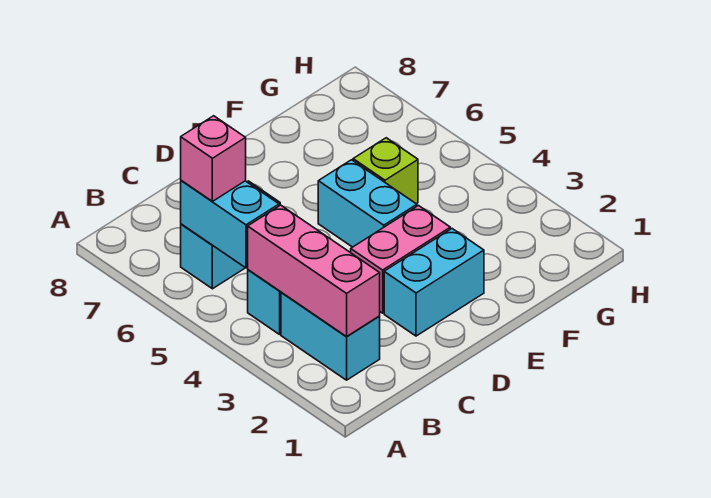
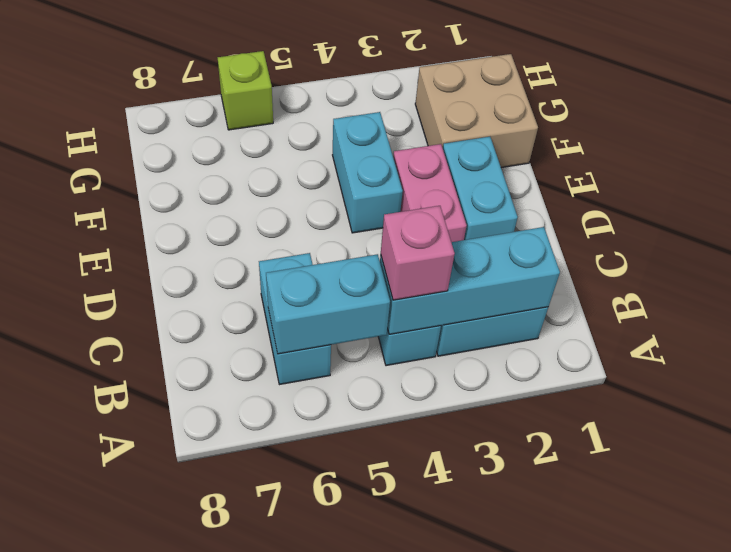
pink 1x3 brick [248,205,380,336] -> cyan 1x3 brick [380,227,560,334]
pink 1x1 brick [181,116,246,201] -> pink 1x1 brick moved to [381,206,455,300]
cyan 1x2 brick [318,160,417,247] -> cyan 1x2 brick turned to [333,112,403,233]
none -> tan 2x2 brick [415,54,538,168]
lime 1x1 brick [353,138,418,204] -> lime 1x1 brick moved to [218,51,273,130]

